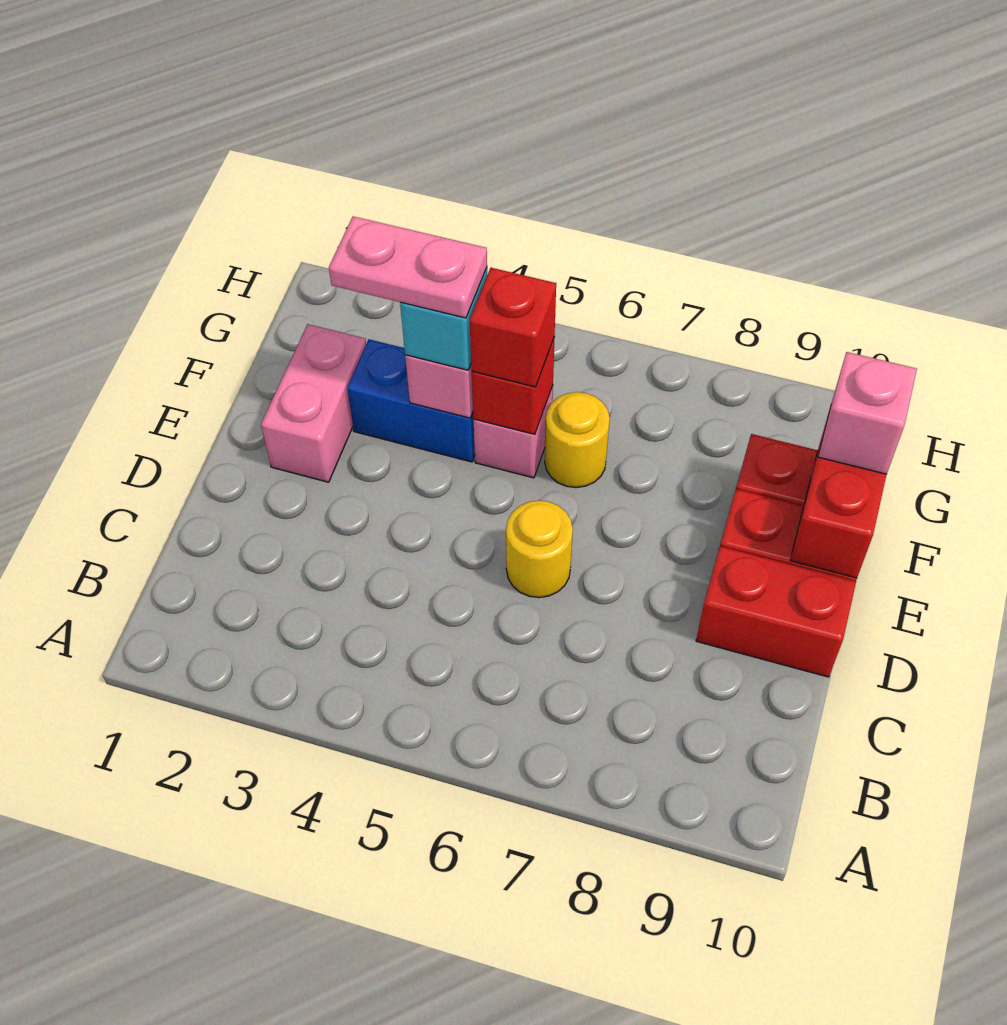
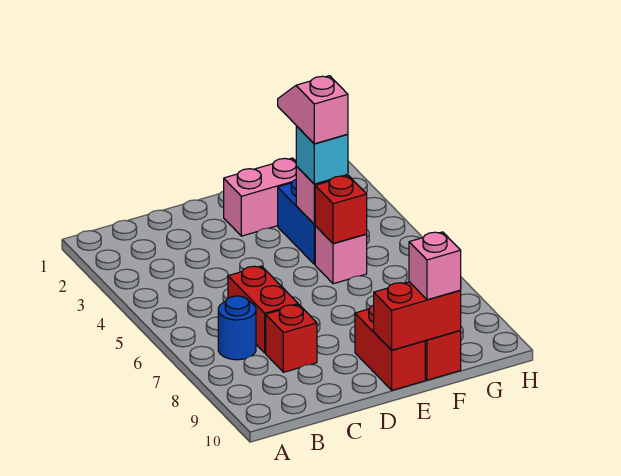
none -> blue 1x1 round brick [218,296,256,360]
yellow 1x1 round brick [506,500,573,598] -> none
red 1x2 brick [696,546,856,677] -> red 1x2 brick moved to [228,266,298,353]
pink 1x2 plate [329,216,487,318] -> pink 1x2 slope [278,76,348,144]
red 1x1 brick [470,268,556,387] -> red 1x1 brick moved to [266,305,317,372]
yellow 1x1 round brick [545,392,610,488] -> none

